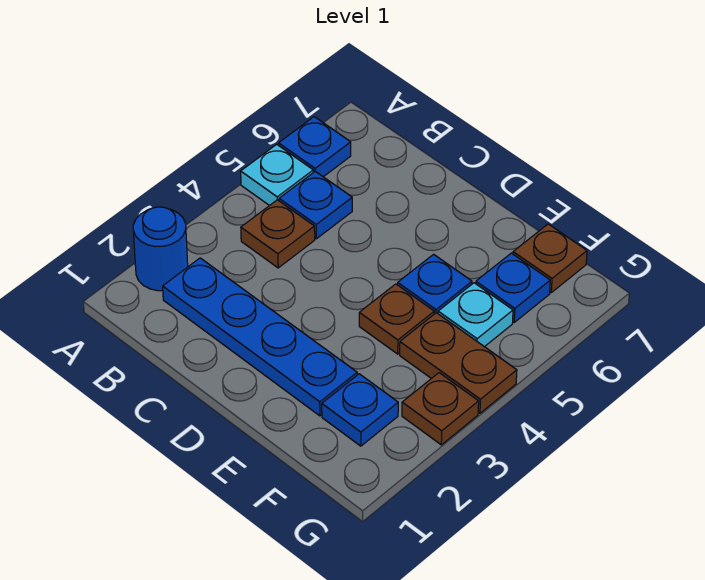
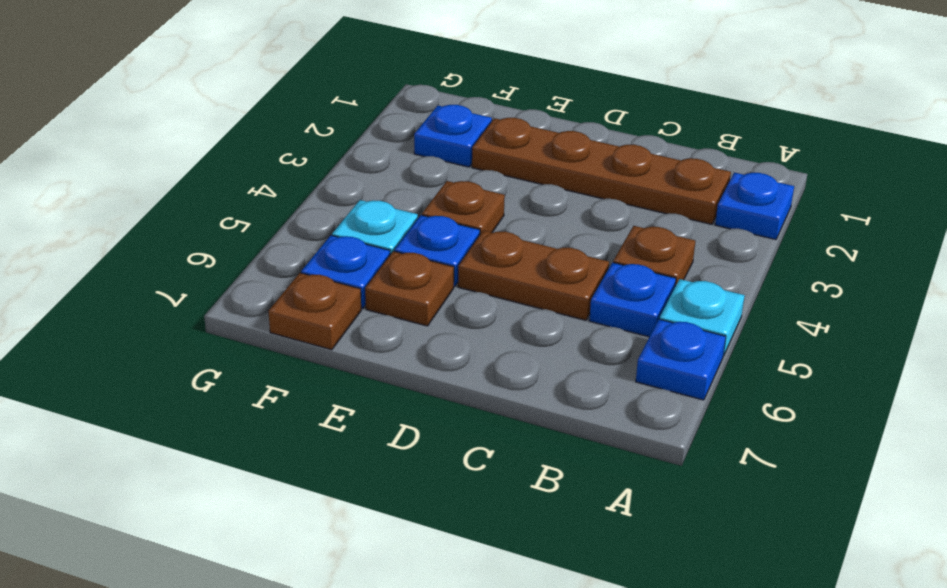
blue 1x1 round brick [133,207,188,291] -> blue 1x1 plate [715,173,794,240]
blue 1x4 plate [163,258,357,416] -> brown 1x4 plate [472,118,731,224]
brown 1x2 plate [400,313,517,413] -> brown 1x2 plate moved to [458,230,609,320]
brown 1x1 plate [402,373,479,445] -> brown 1x1 plate moved to [365,251,454,326]

